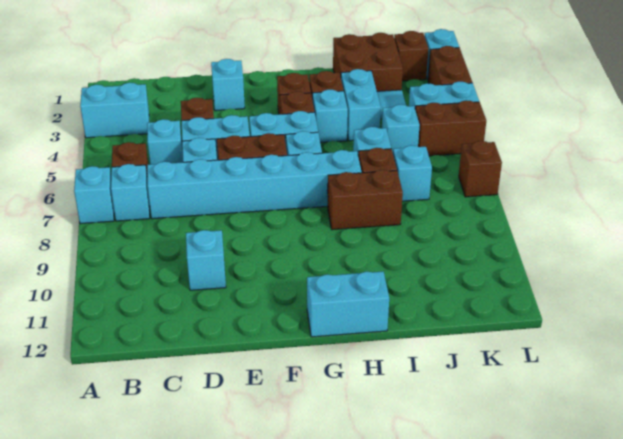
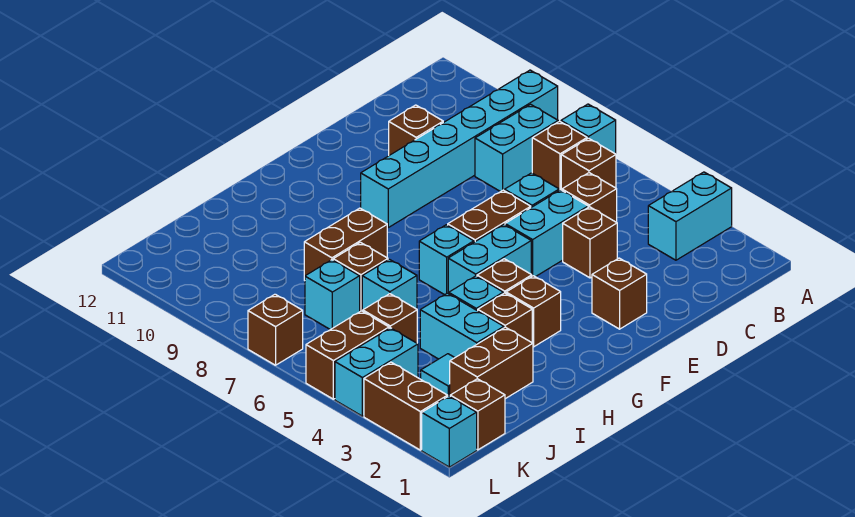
cyan 1x1 brick [111,164,150,221] -> brown 1x1 brick [532,121,587,190]
cyan 1x1 brick [147,119,183,165] -> brown 1x1 brick [562,173,617,222]
cyan 1x6 brick [147,150,362,219] -> cyan 1x6 brick moved to [361,70,558,227]
cyan 1x1 brick [186,230,226,290] -> brown 1x1 brick [389,105,443,155]
cyan 1x1 brick [211,59,245,111] -> brown 1x1 brick [592,258,647,329]
cyan 1x2 brick [307,272,389,337] -> cyan 1x2 brick moved to [475,104,558,192]
brown 2x2 brick [333,33,403,91] -> brown 1x2 brick [450,327,533,399]
cyan 1x1 brick [382,105,420,152] -> brown 1x1 brick [363,294,417,343]

